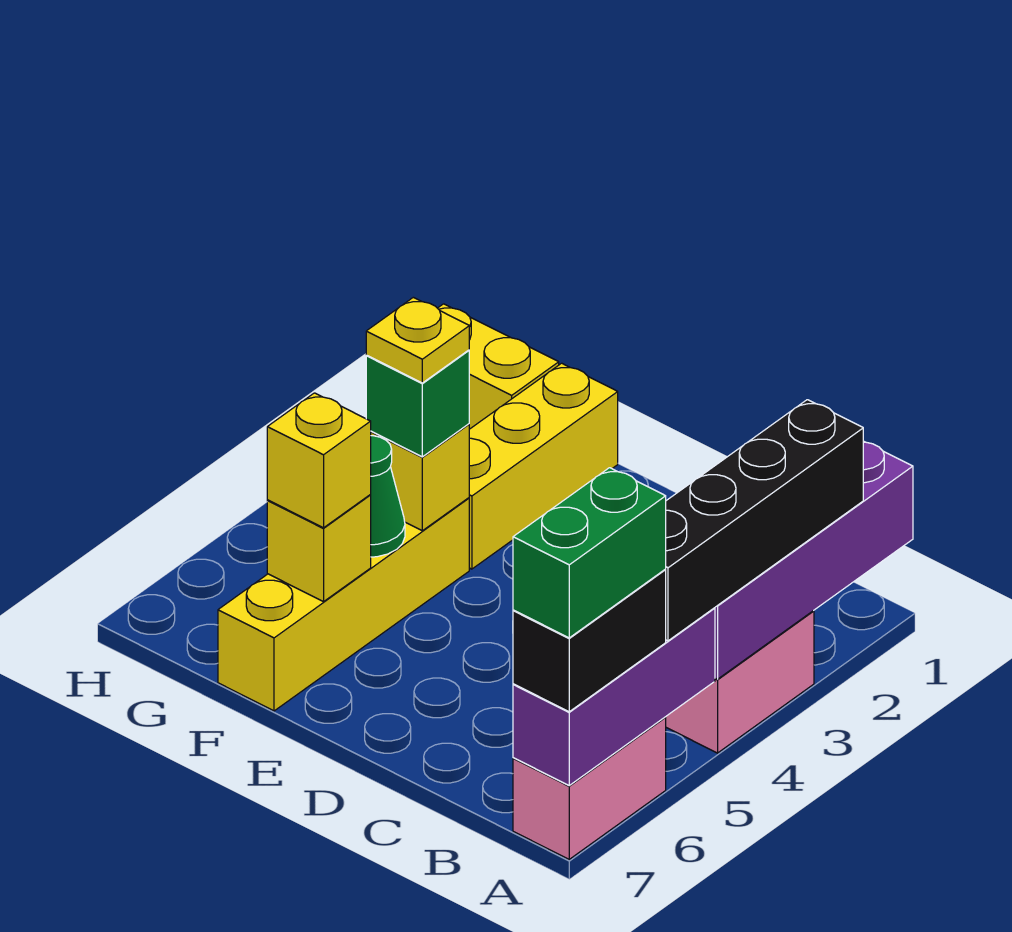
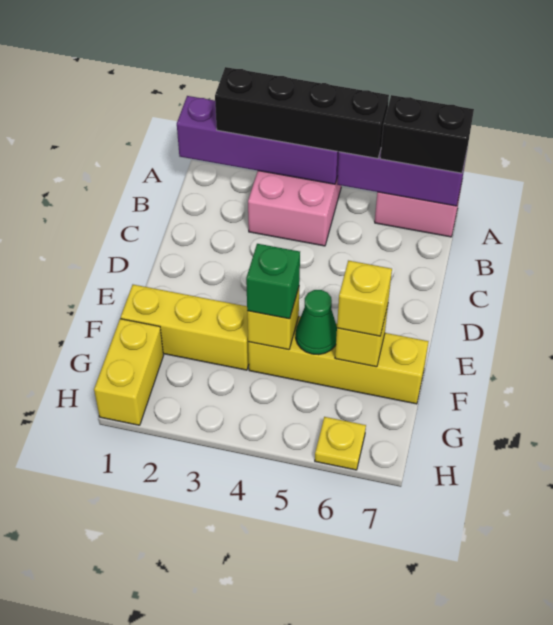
green 1x2 brick [513,468,666,638] -> none
yellow 1x1 plate [366,297,469,383] -> yellow 1x1 plate moved to [315,417,366,470]

